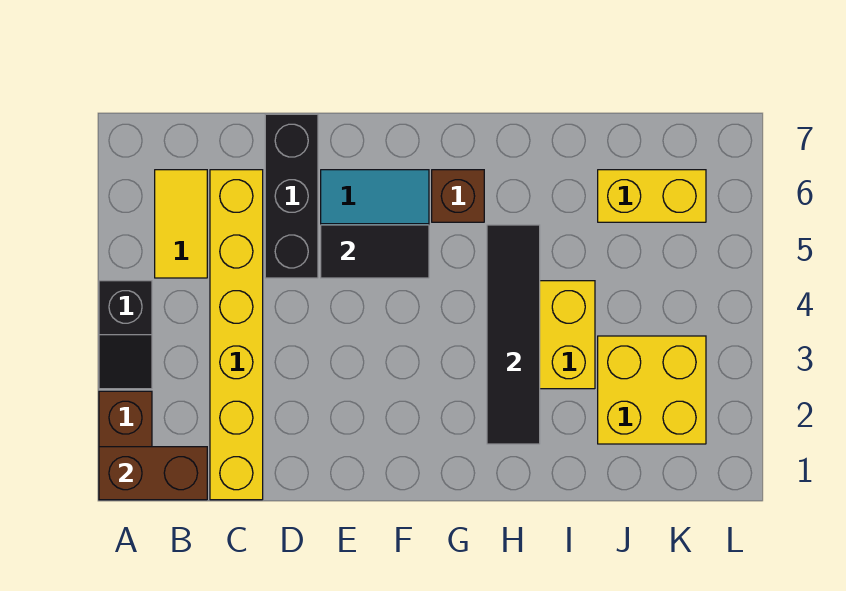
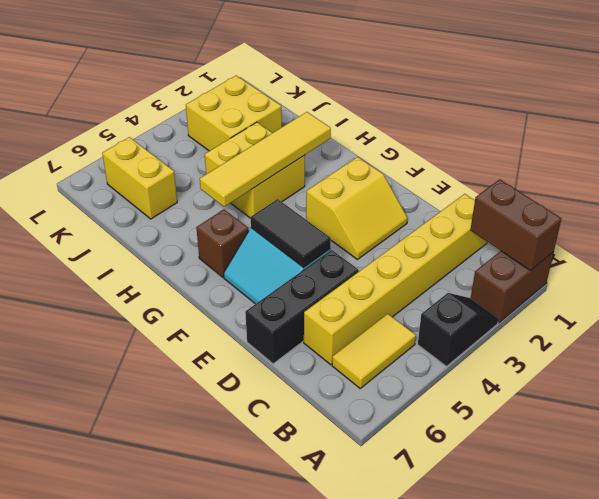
none -> yellow 2x2 slope [306,157,408,259]
black 1x4 tile [487,225,540,444] -> yellow 1x4 tile [200,112,331,207]

